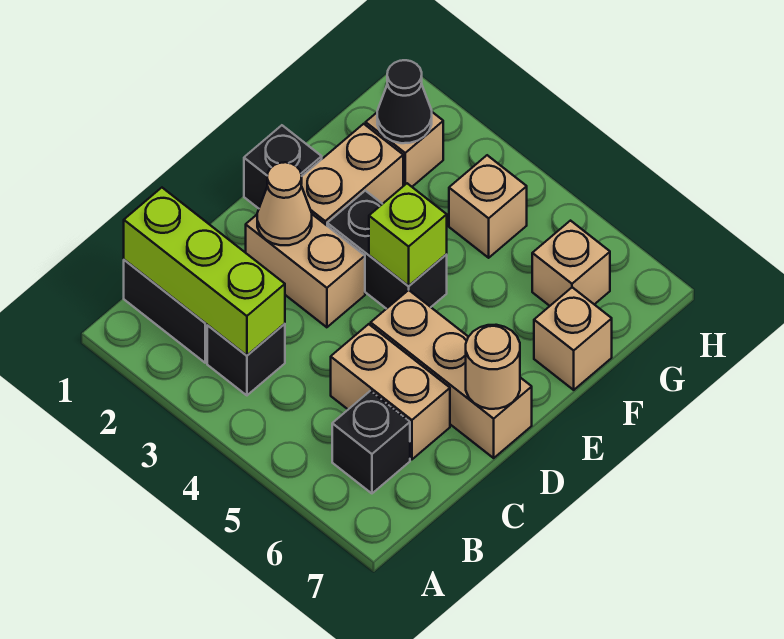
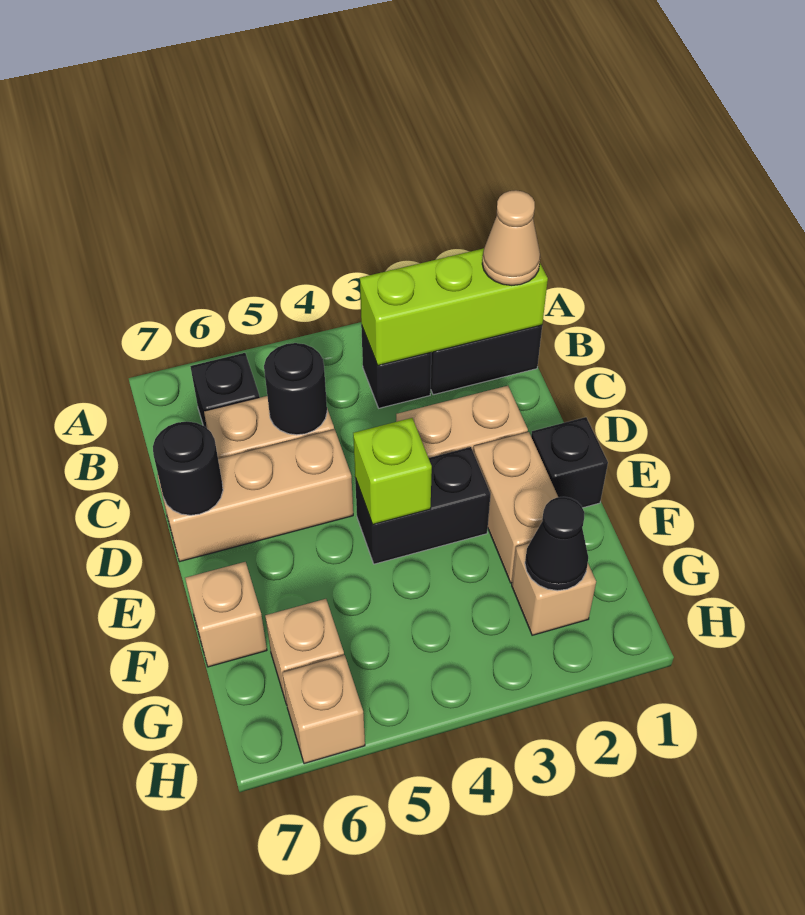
none -> black 1x1 round brick [264,343,327,435]
tan 1x1 cone [257,162,312,245] -> tan 1x1 cone moved to [482,190,540,285]
tan 1x1 round brick [466,325,520,409] -> black 1x1 round brick [153,421,223,515]
tan 1x1 brick [449,155,527,258] -> tan 1x1 brick moved to [283,655,365,764]

